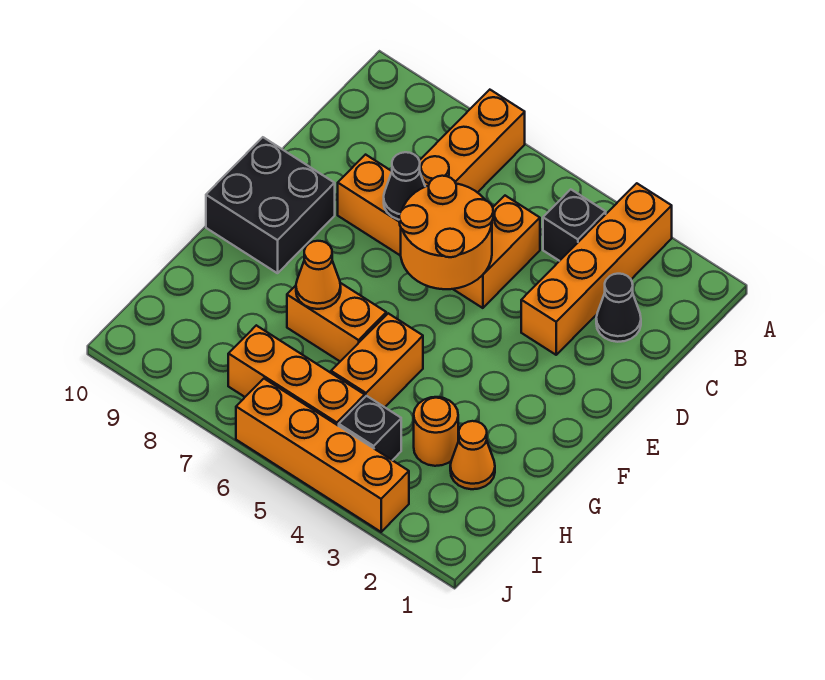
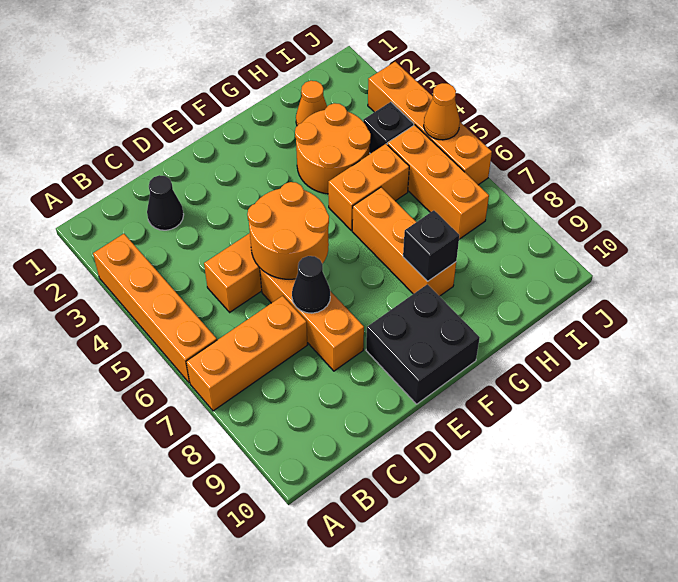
orange 1x4 brick [521,183,672,355] -> orange 1x4 brick turned to [93,234,217,383]
black 1x1 brick [543,189,606,261] -> black 1x1 brick moved to [403,210,459,281]
orange 1x2 brick [287,283,386,361] -> orange 1x3 brick [352,187,456,296]
orange 1x1 cone [296,241,341,309] -> orange 1x1 cone moved to [424,83,460,140]
orange 1x1 round brick [414,397,458,466] -> orange 2x2 round brick [295,103,371,194]

